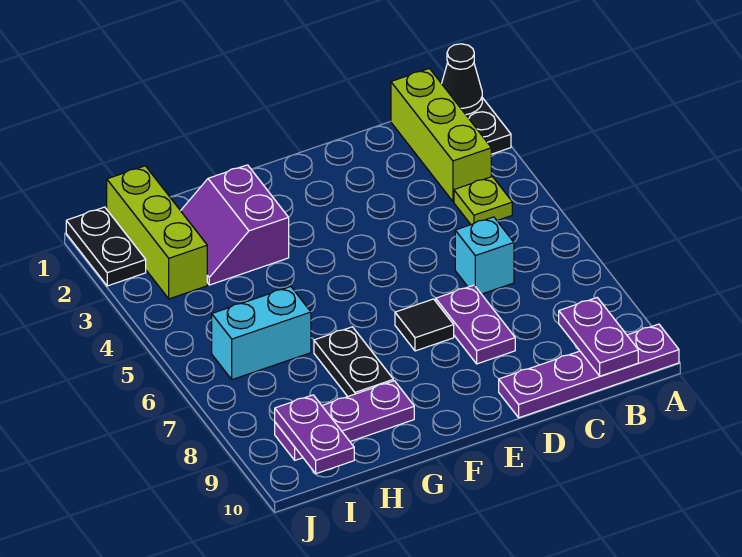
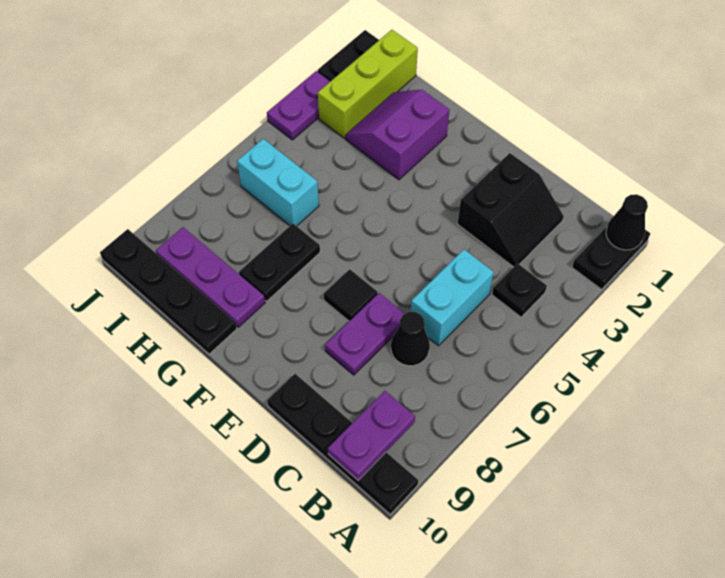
purple 1x4 plate [499,324,679,418] -> black 1x4 plate [267,374,418,514]
lime 1x3 brick [391,68,491,201] -> none
lime 1x1 plate [454,177,512,225] -> black 1x1 plate [492,263,547,317]
none -> black 2x2 slope [458,153,564,267]
cyan 1x1 brick [455,217,514,294] -> cyan 1x2 brick [411,249,494,346]
none -> black 1x1 cone [391,312,430,366]
none -> black 1x4 plate [100,229,237,354]
purple 1x2 plate [275,395,354,474] -> purple 1x2 plate moved to [267,71,330,140]

